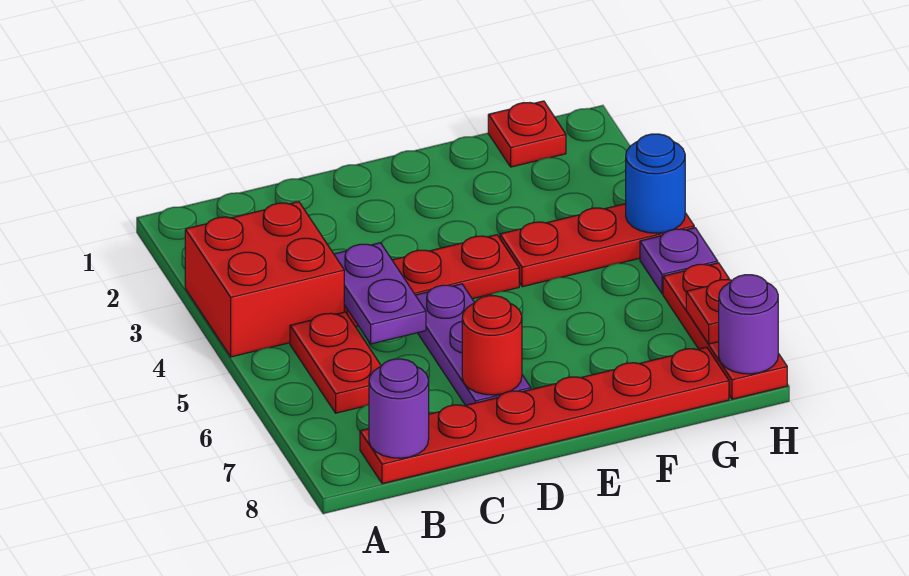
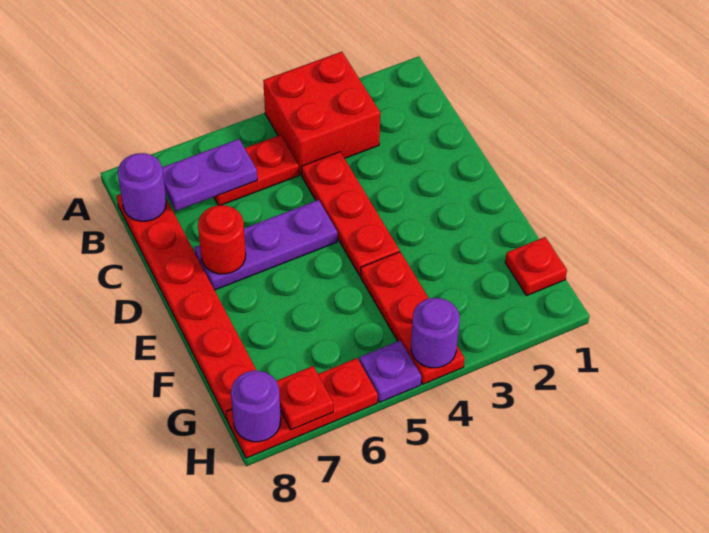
purple 1x2 plate [334,243,426,344] -> purple 1x2 plate moved to [162,139,257,211]
blue 1x1 round brick [626,134,685,233] -> purple 1x1 round brick [411,298,460,368]

